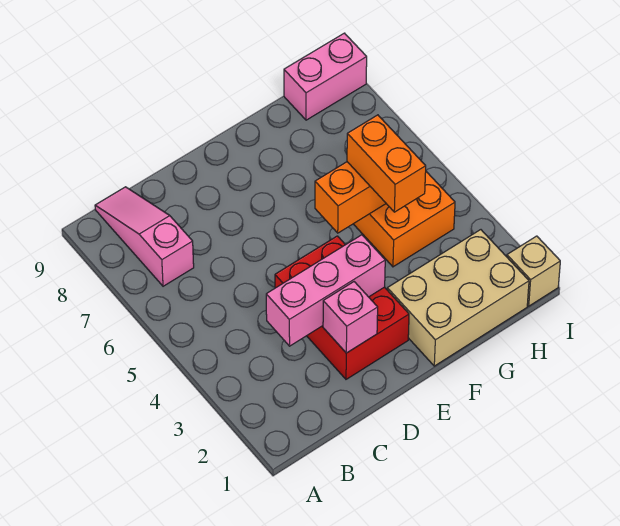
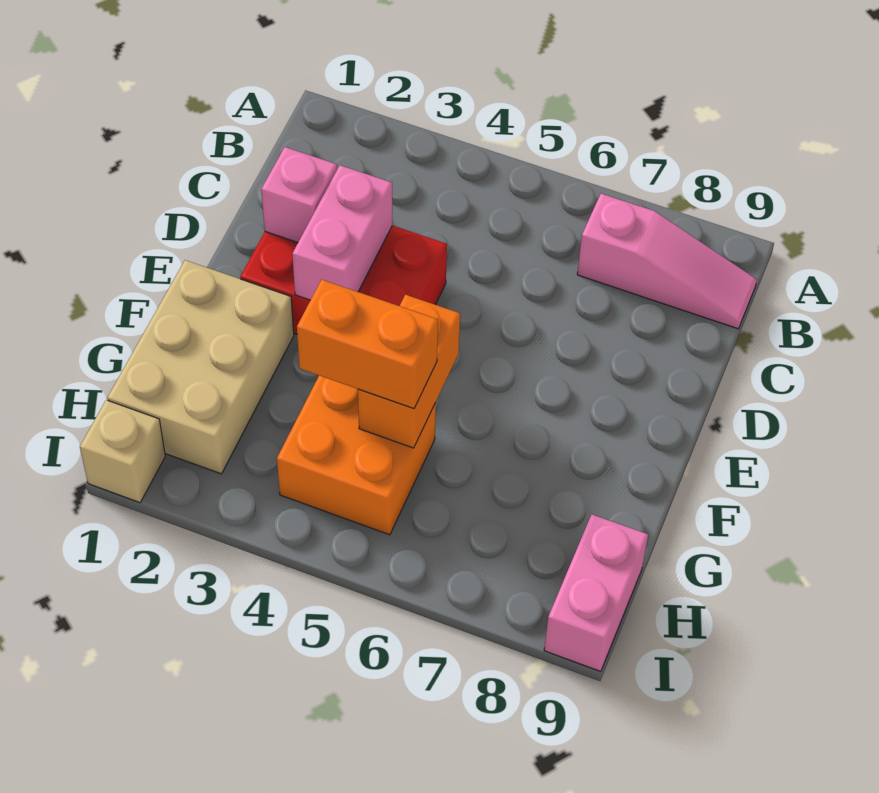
pink 1x3 brick [266,235,385,346] -> pink 1x2 brick [292,165,392,300]

